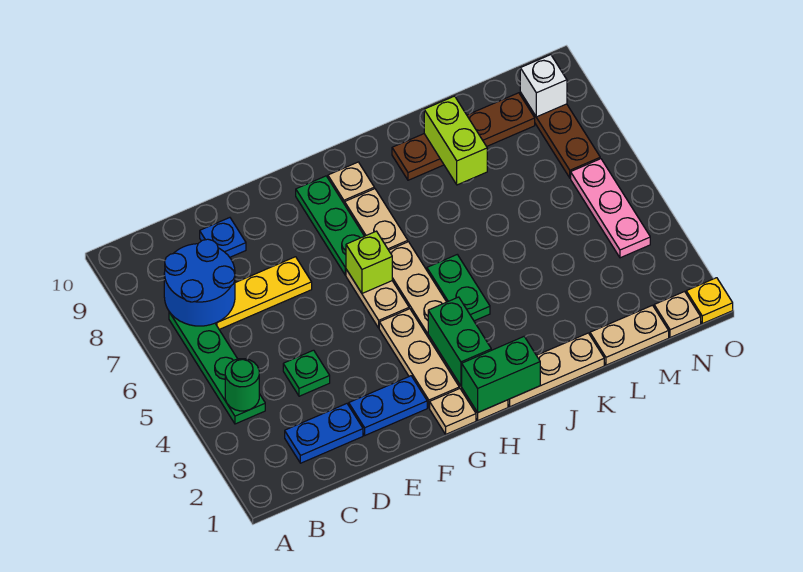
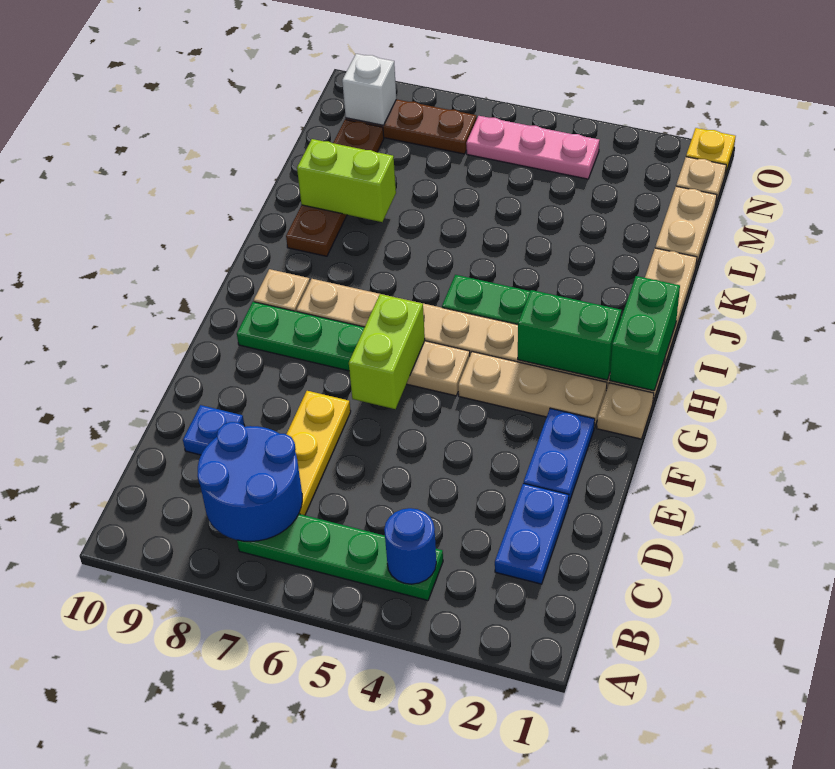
green 1x1 round brick [225,359,259,411] -> blue 1x1 round brick [384,508,436,584]
green 1x1 plate [283,350,330,396] -> none
lime 1x1 brick [346,231,392,293] -> lime 1x2 brick [349,294,425,409]

